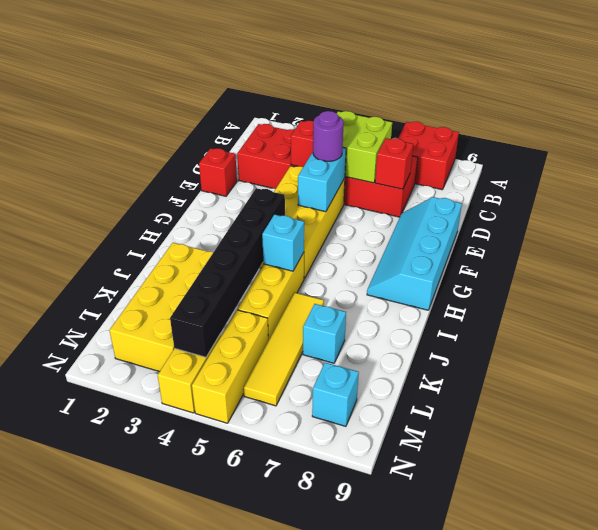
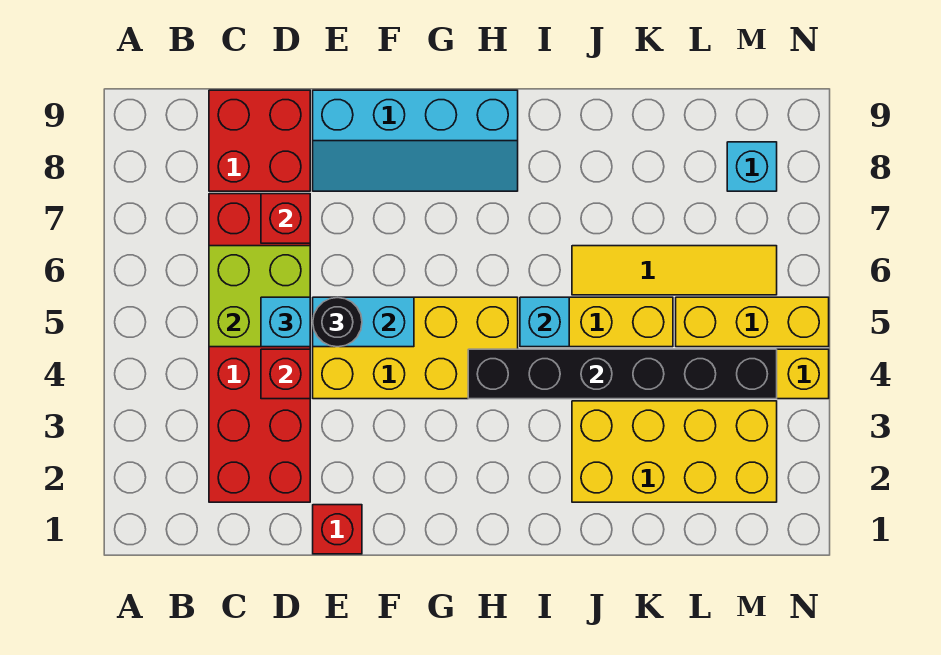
red 2x2 brick [398,122,459,190] -> red 2x2 brick moved to [209,90,310,191]
purple 1x1 round brick [313,111,344,161] -> black 1x1 round brick [313,297,362,347]
cyan 1x1 brick [303,304,346,363] -> cyan 1x1 brick moved to [261,297,310,347]

